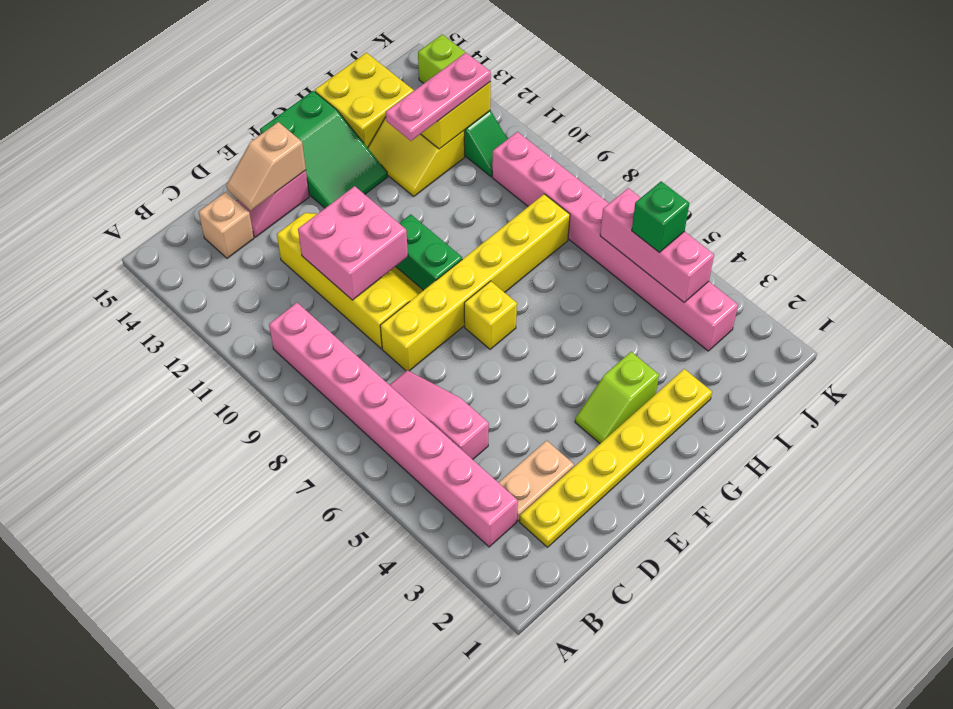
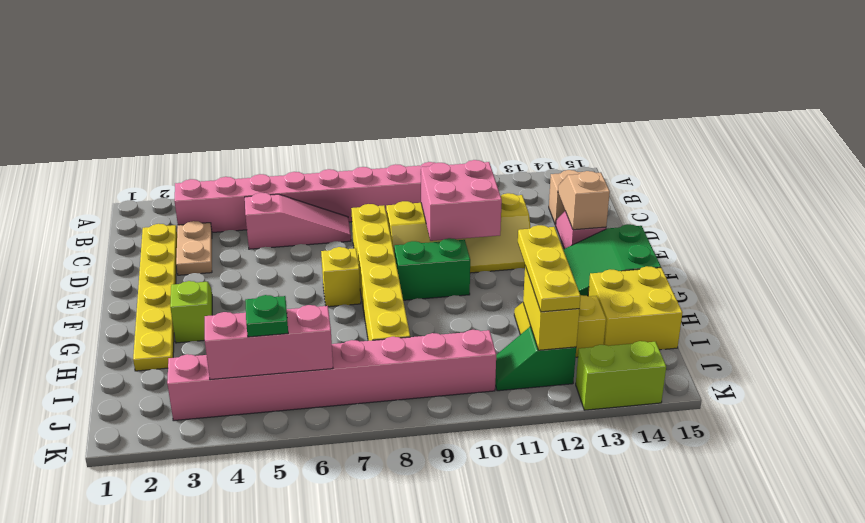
pink 1x3 plate [386,53,491,141] -> yellow 1x3 plate [518,225,581,312]
green 1x1 brick [632,181,689,252] -> green 1x1 plate [245,295,288,337]

